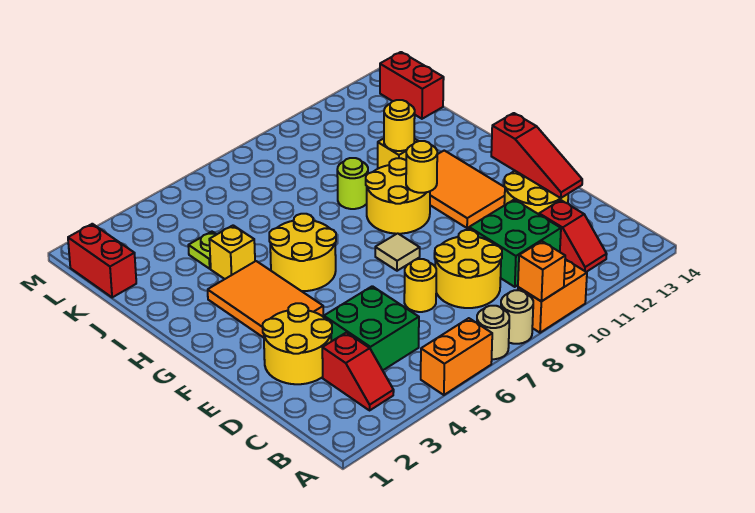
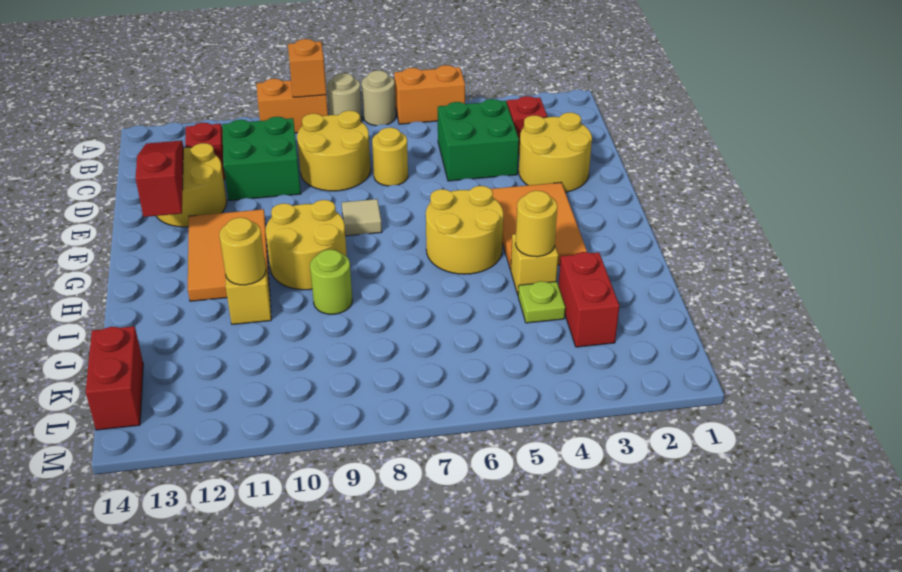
yellow 1x1 round brick [406,141,437,193] -> yellow 1x1 round brick moved to [516,191,557,257]
red 1x2 brick [68,224,136,298] -> red 1x2 brick moved to [559,252,619,347]

